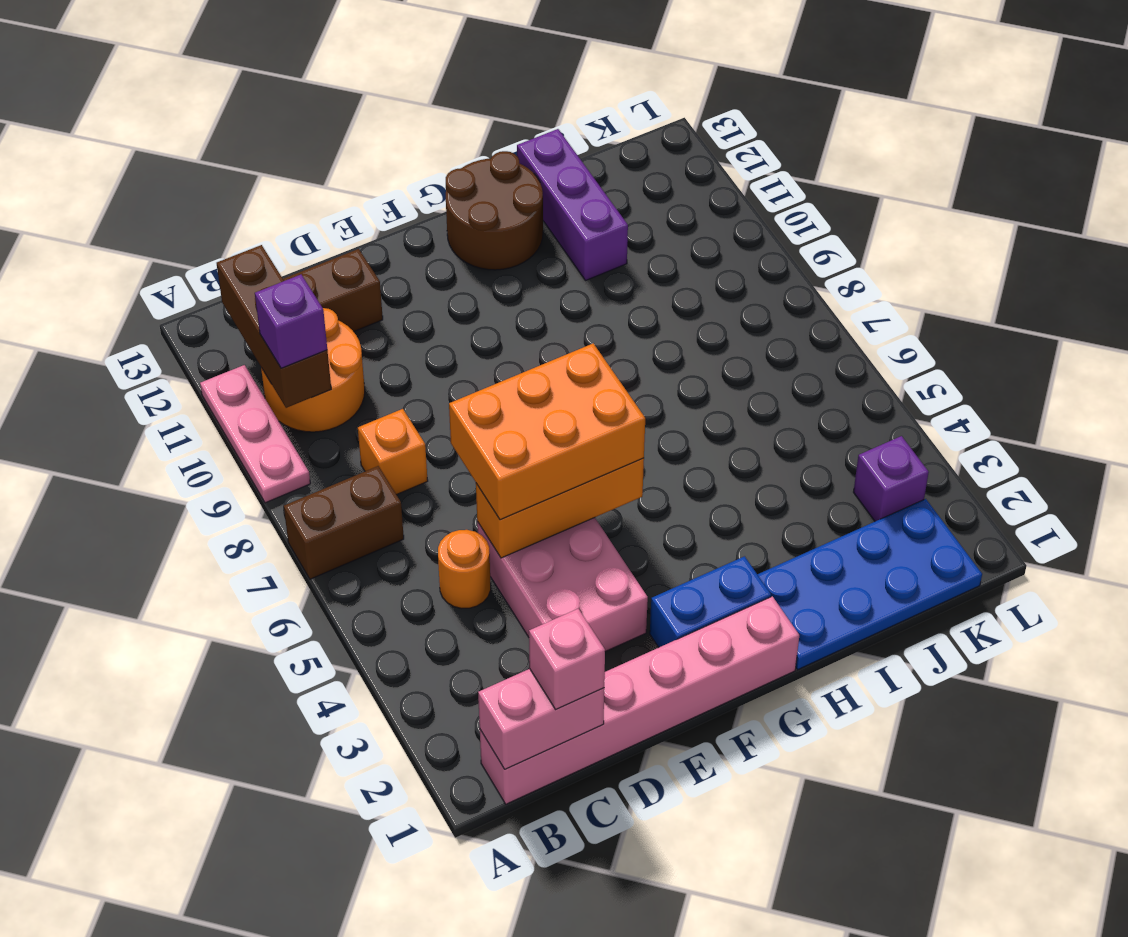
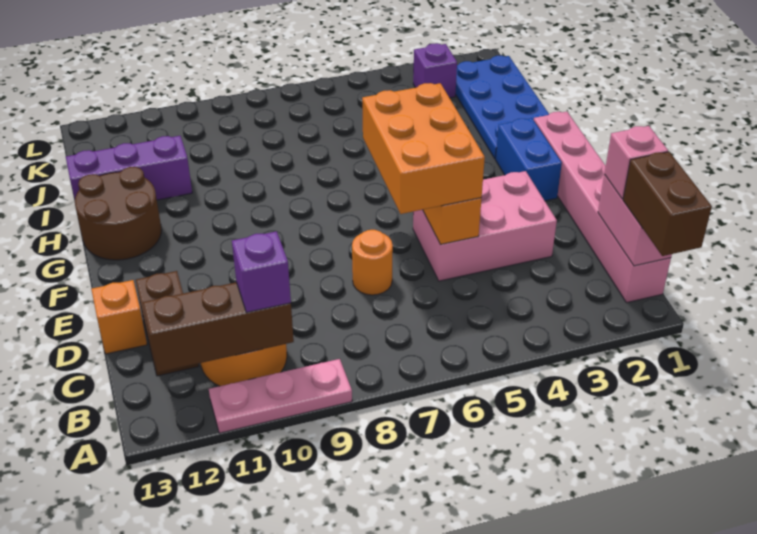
brown 1x2 brick [284,466,404,579] -> brown 1x2 brick moved to [623,152,712,256]
orange 1x1 round brick [438,530,491,608] -> orange 1x1 round brick moved to [352,230,393,295]
orange 1x1 brick [358,409,428,495] -> orange 1x1 brick moved to [91,280,147,354]

